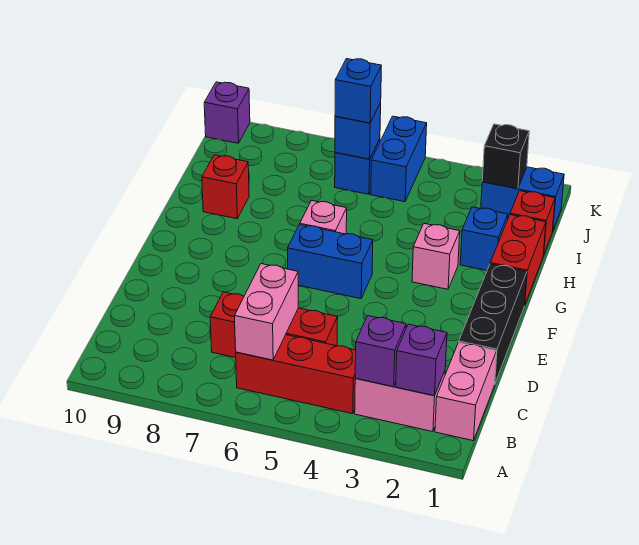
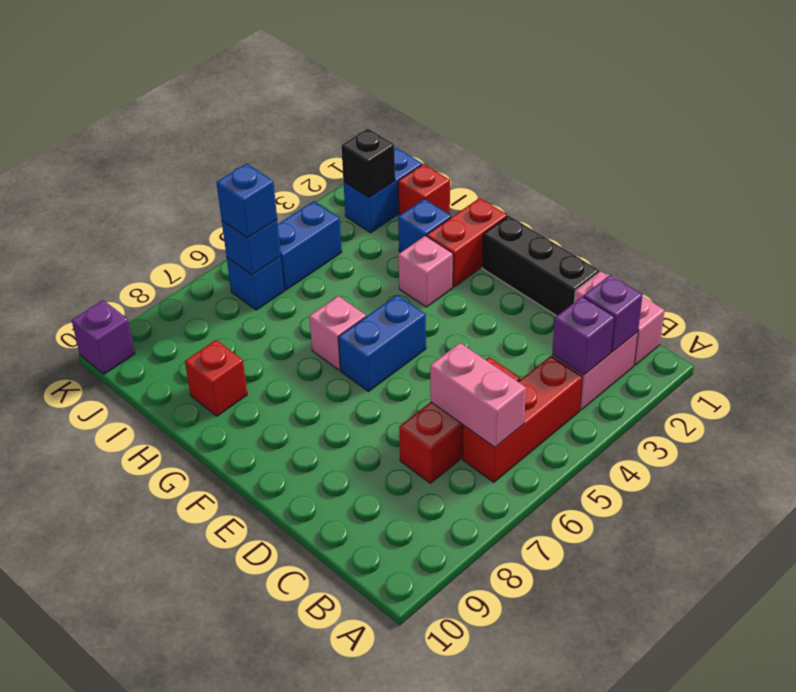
red 1x2 brick [490,215,546,304] -> red 1x2 brick turned to [427,198,507,287]
blue 1x2 brick [371,116,427,202] -> blue 1x2 brick turned to [278,201,342,290]

